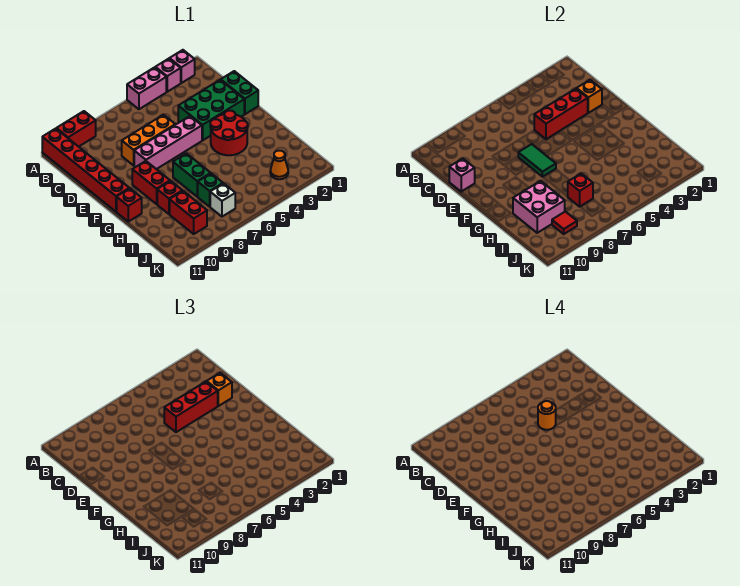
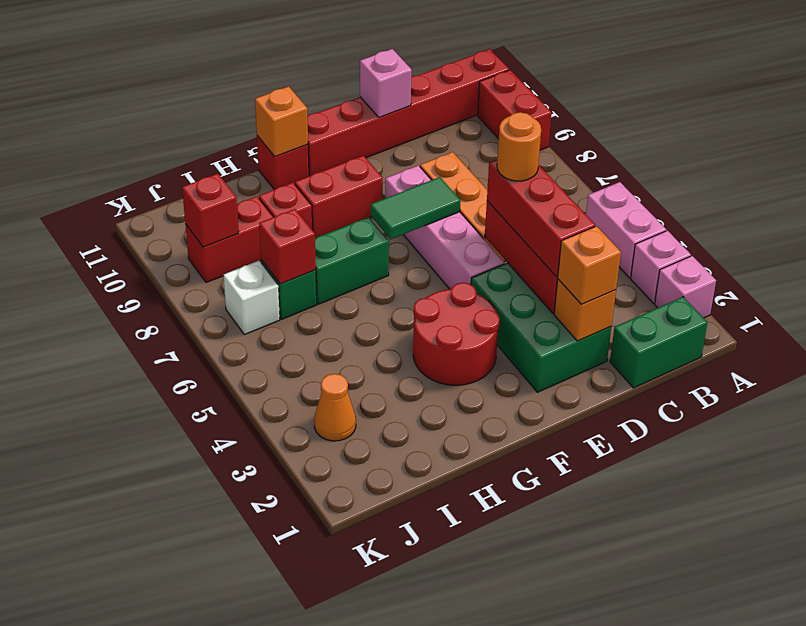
green 1x2 brick [221,71,258,114] -> green 1x2 brick moved to [610,297,707,388]
none -> orange 1x1 brick [255,86,308,157]
pink 2x2 brick [513,181,565,233] -> none
red 1x1 tile [552,212,577,234] -> red 1x1 brick [182,174,239,247]

